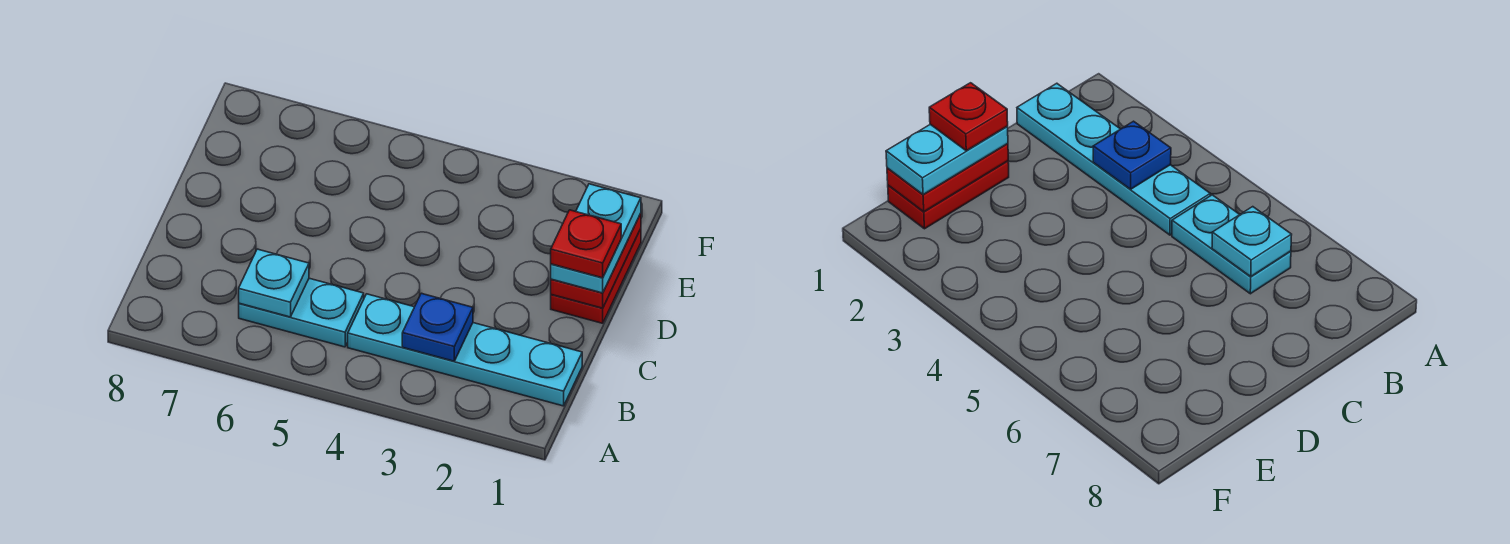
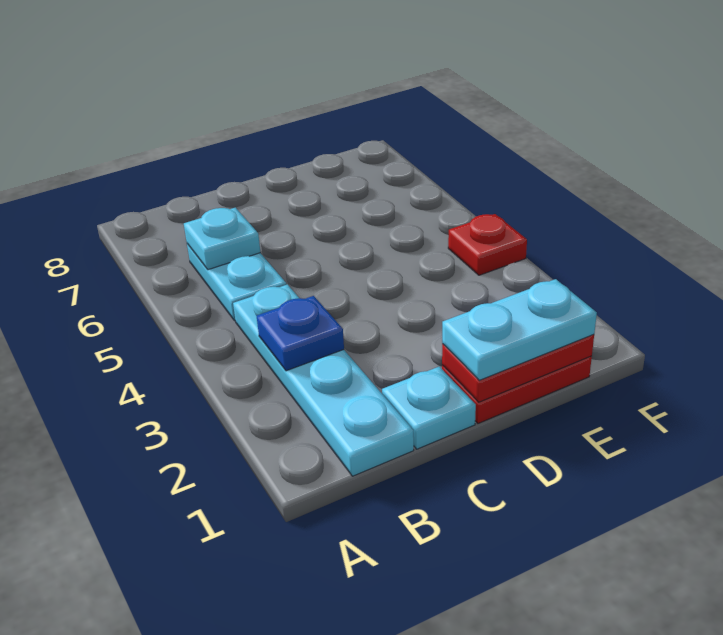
none -> cyan 1x1 plate [382,367,476,449]
red 1x1 plate [551,210,621,278] -> red 1x1 plate moved to [448,214,527,275]

